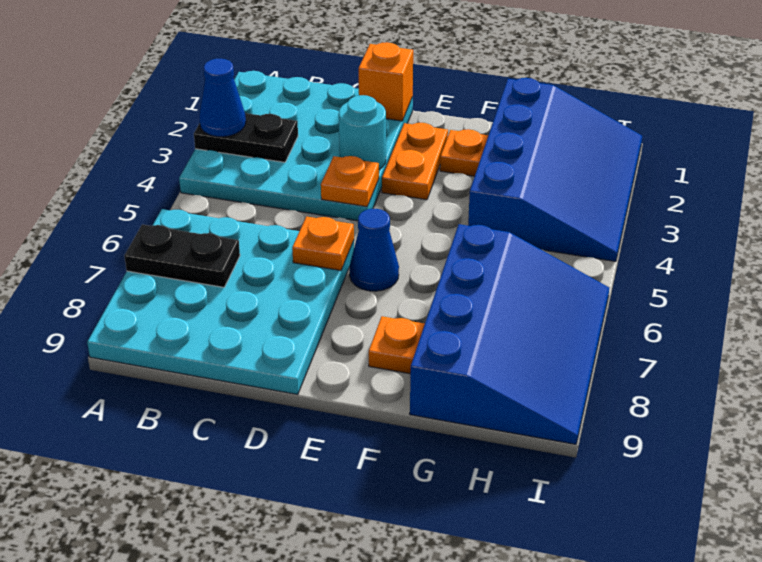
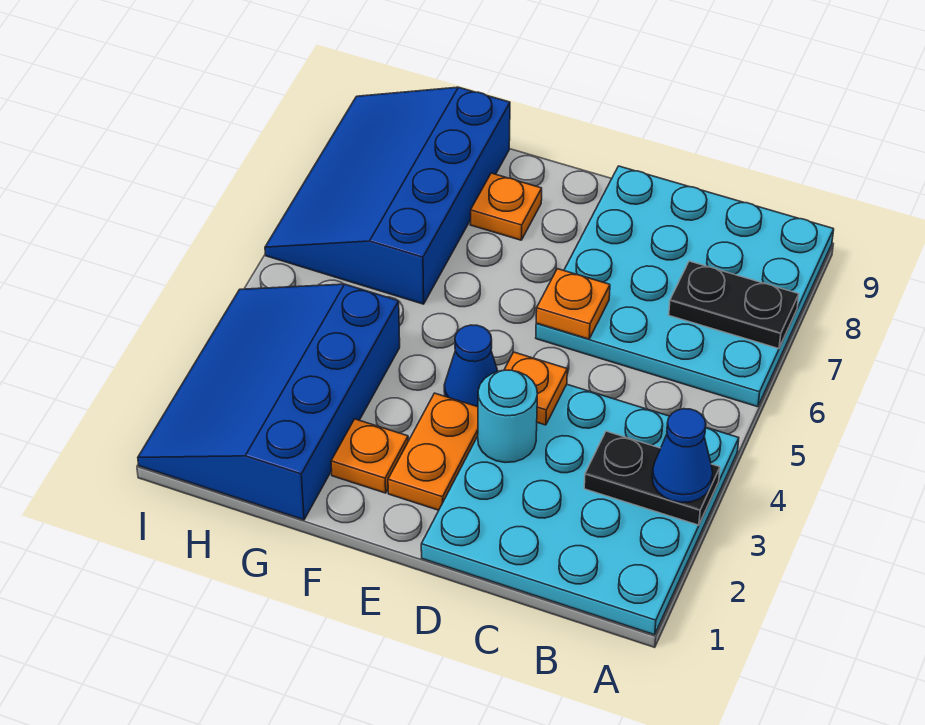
orange 1x1 brick [359,42,413,121] -> none
blue 1x1 cone [349,209,399,291] -> blue 1x1 cone moved to [444,325,498,407]

